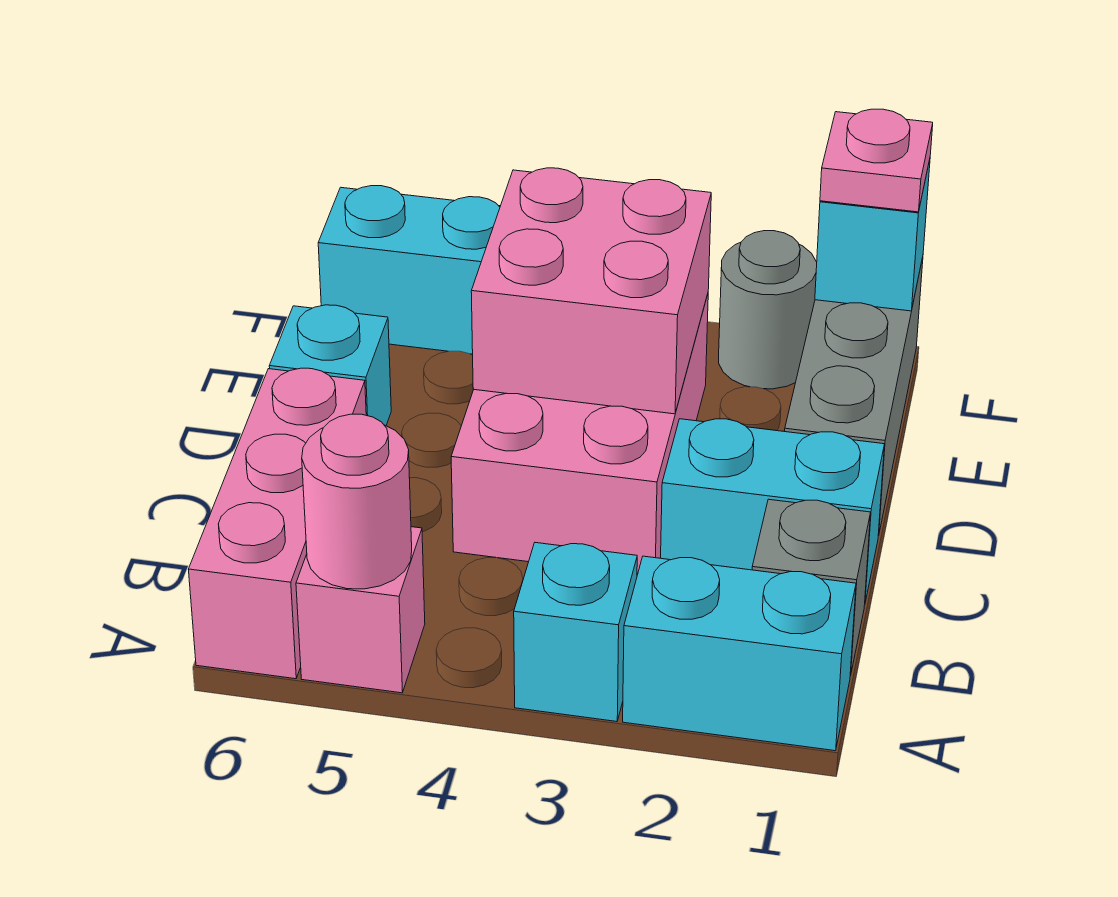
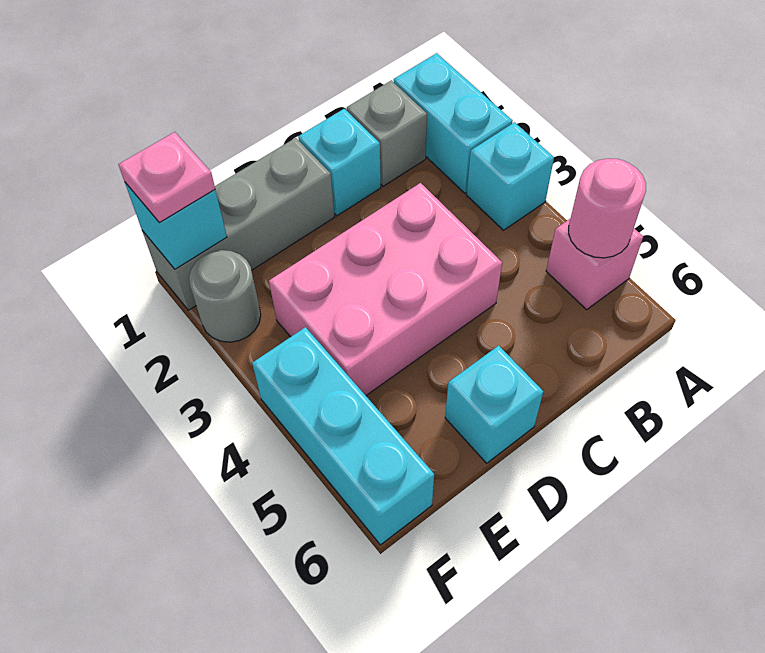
pink 1x3 brick [188,368,366,679] -> none
cyan 1x2 brick [661,419,885,602] -> cyan 1x1 brick [298,109,381,216]
pink 2x2 brick [471,168,711,414] -> none

